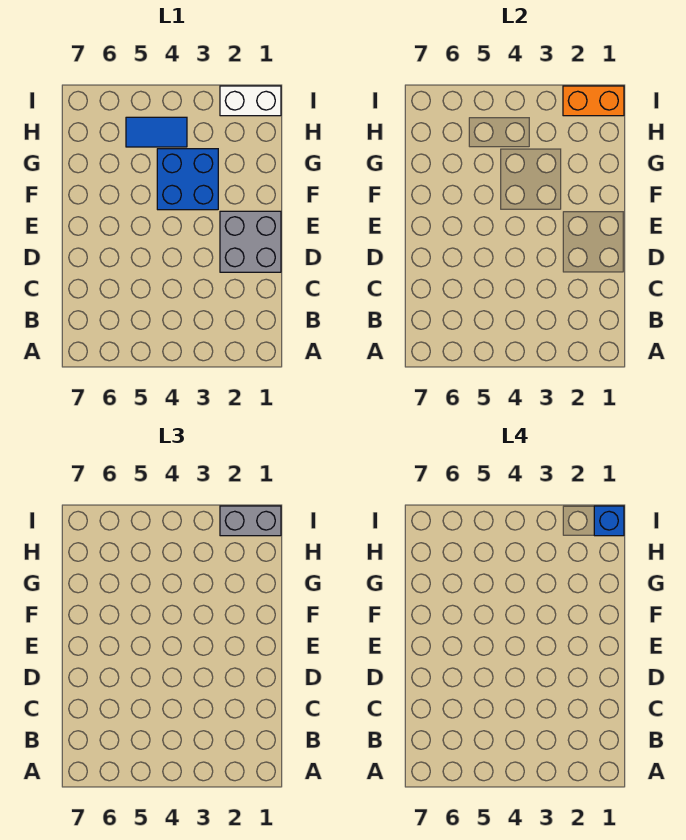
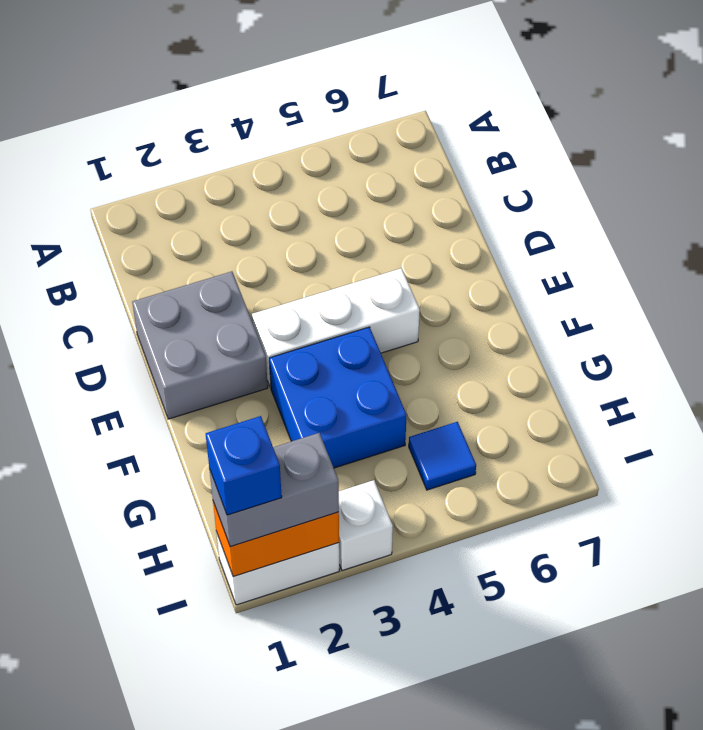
none -> white 1x3 brick [252,268,420,387]
blue 1x2 tile [126,117,187,147] -> blue 1x1 tile [409,422,476,490]
none -> white 1x1 brick [339,480,393,571]

